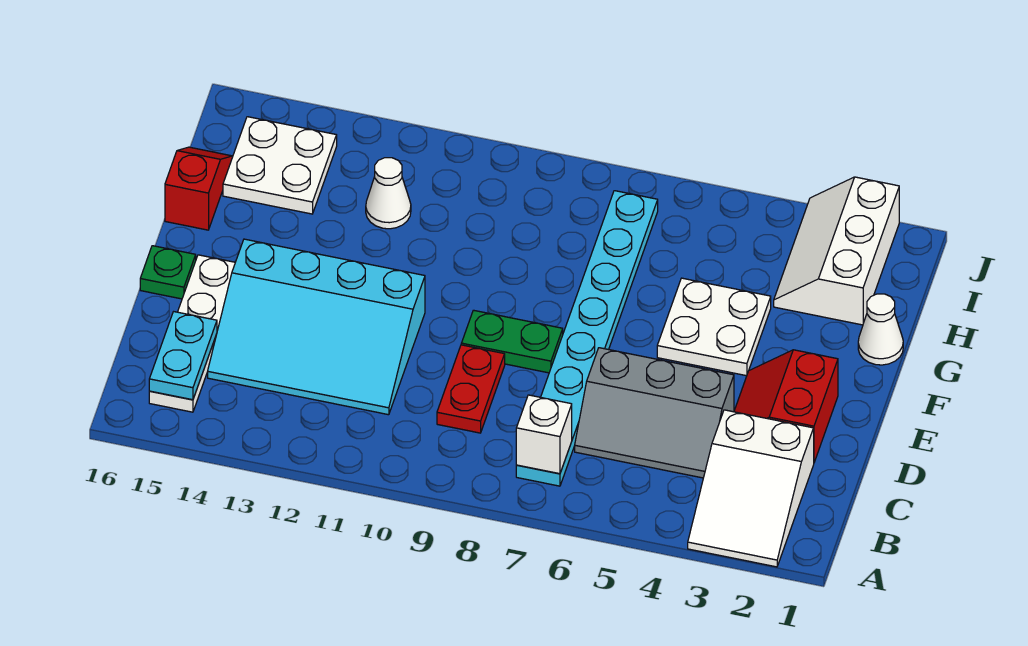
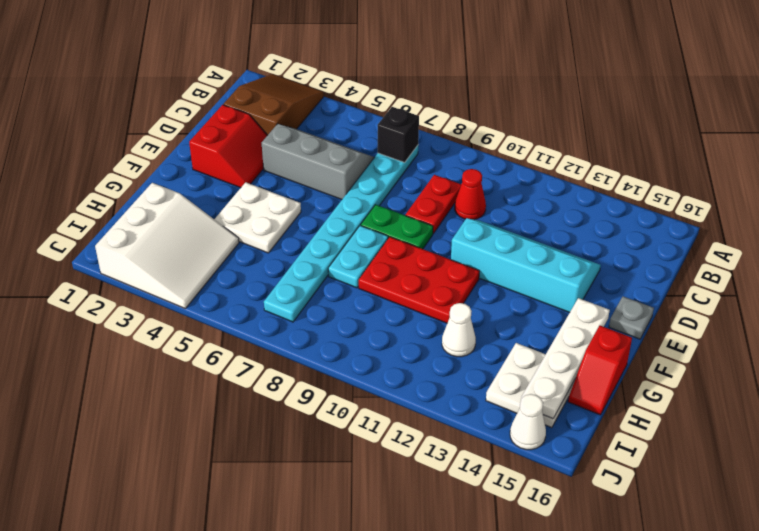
white 2x3 slope [688,410,814,567] -> brown 2x3 slope [223,74,324,135]
white 1x1 brick [516,395,572,474] -> black 1x1 brick [378,107,419,162]
white 1x4 plate [149,255,235,412] -> white 1x4 plate moved to [521,298,610,419]
cyan 1x2 plate [149,312,217,400] -> cyan 1x2 plate moved to [328,225,388,288]
none -> red 1x1 cone [455,169,486,220]
cyan 3x4 slope [208,239,425,415] -> cyan 2x4 slope [451,218,601,313]
green 1x1 plate [140,246,196,299] -> grey 1x1 plate [609,296,654,339]
none -> red 2x3 plate [359,237,480,323]
white 1x1 cone [858,294,903,365] -> white 1x1 cone moved to [510,394,546,450]
white 2x3 slope [774,177,899,325] -> white 3x3 slope [95,183,239,308]

